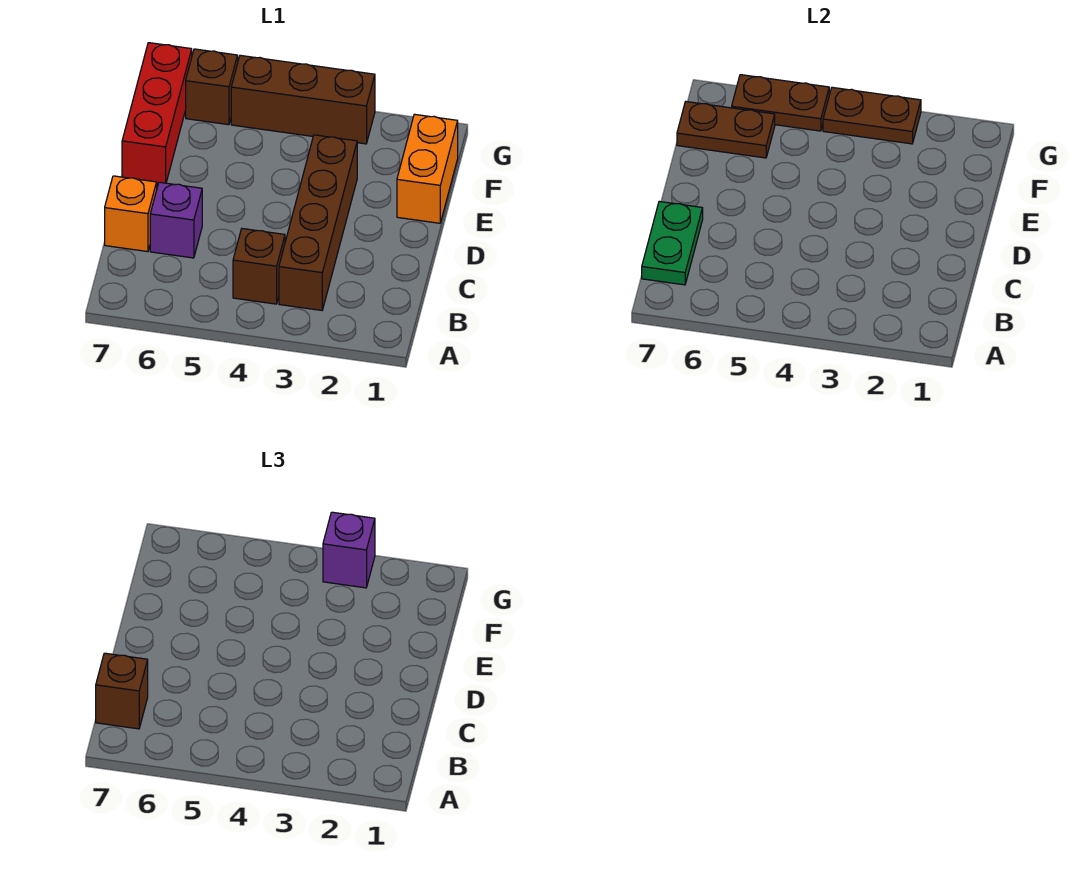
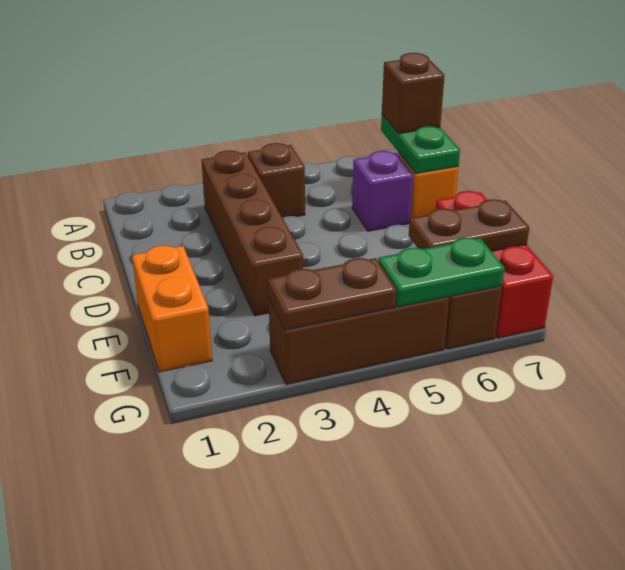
purple 1x1 brick [323,512,375,588] -> none
brown 1x2 plate [732,75,829,131] -> green 1x2 plate [378,238,504,307]

